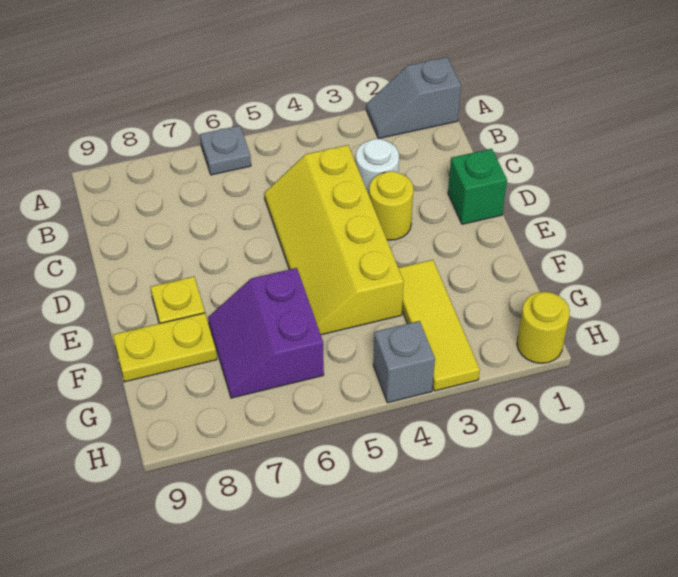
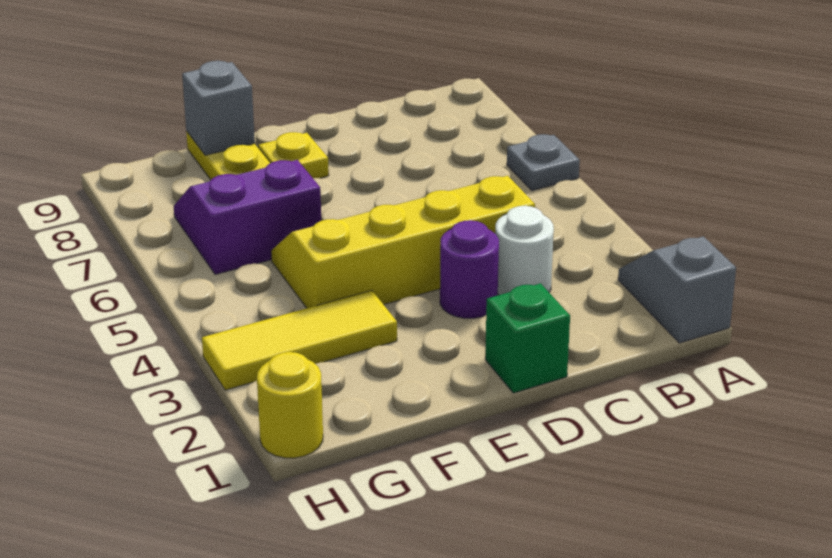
yellow 1x1 round brick [369,171,413,240] -> purple 1x1 round brick [440,220,499,318]
grey 1x1 brick [373,321,435,403] -> grey 1x1 brick moved to [182,61,255,155]

